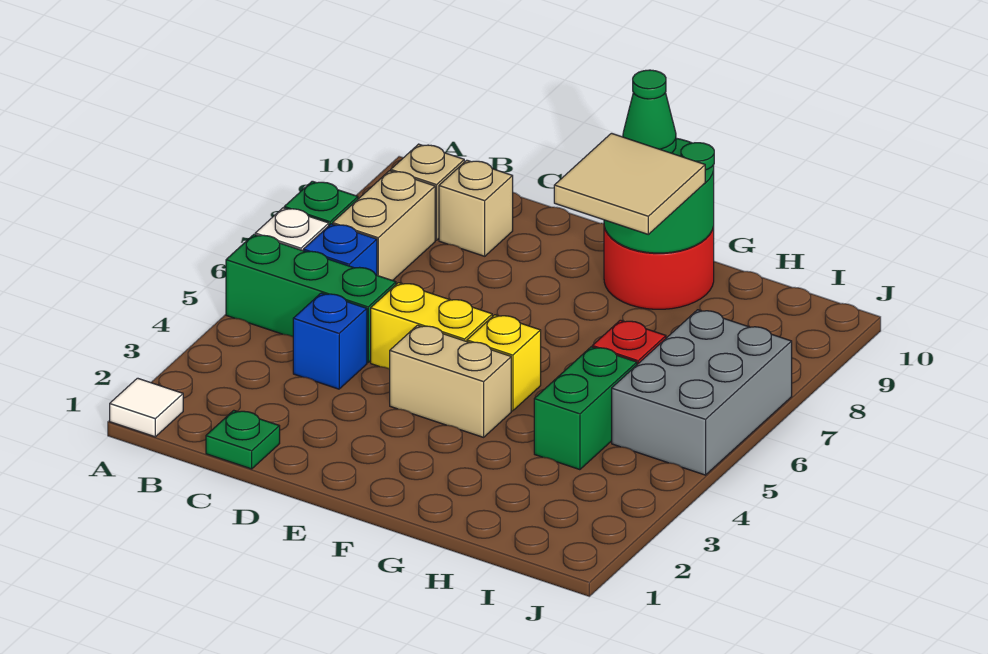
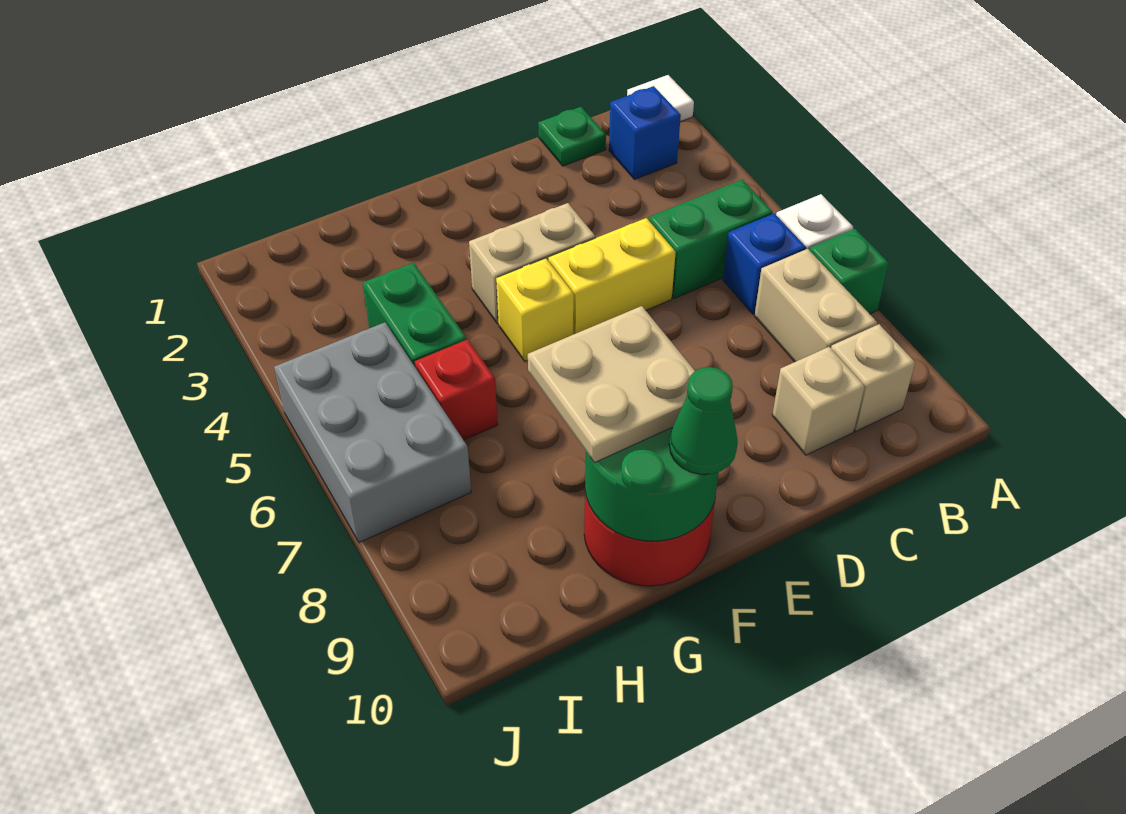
green 1x3 brick [226,235,396,363] -> green 1x2 brick [649,180,773,298]
blue 1x1 brick [293,293,367,389] -> blue 1x1 brick moved to [609,86,681,180]
tan 2x2 tile [554,133,705,234] -> tan 2x2 plate [528,306,695,463]

